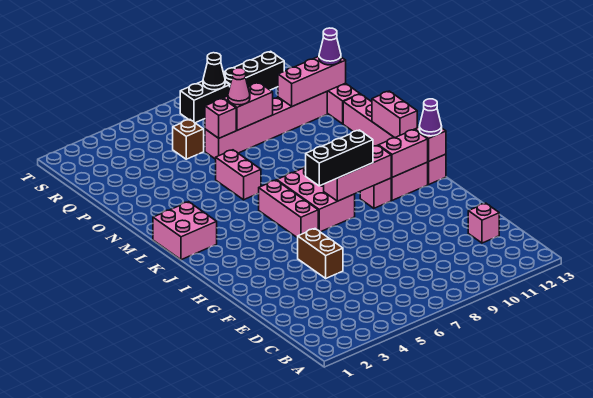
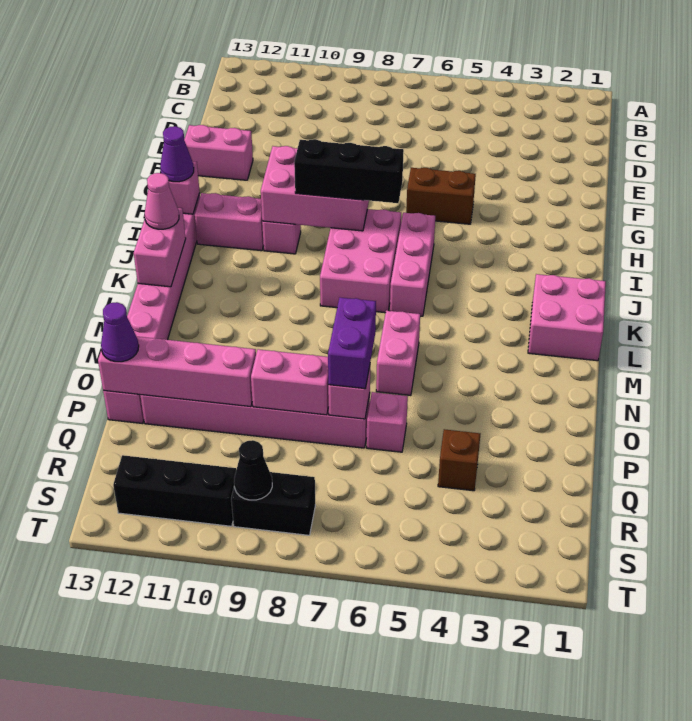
pink 1x1 brick [468,203,499,243] -> pink 1x1 brick moved to [367,392,408,452]
brown 1x2 brick [298,229,343,278] -> brown 1x2 brick turned to [406,168,476,224]
pink 1x3 brick [324,145,391,201] -> pink 2x3 brick [261,146,369,231]
pink 1x2 brick [378,130,428,177] -> pink 1x2 brick moved to [184,125,253,180]
none -> purple 1x2 brick [328,298,376,389]
pink 1x1 cone [228,68,250,105] -> pink 1x1 cone moved to [145,173,179,229]
pink 1x3 brick [278,56,346,106] -> pink 1x4 brick [98,337,256,407]
brown 1x1 brick [173,120,204,159] -> brown 1x1 brick moved to [438,429,480,491]

